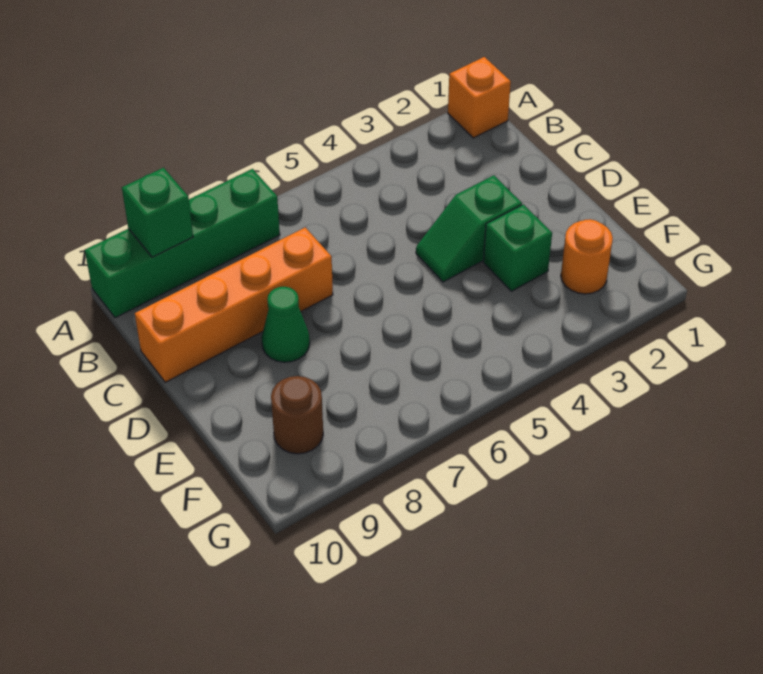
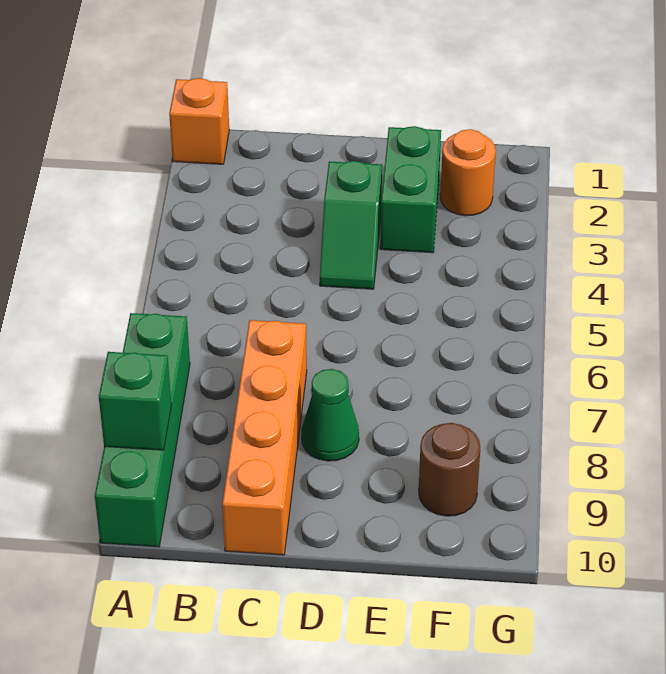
green 1x1 brick [483,204,552,291] -> green 1x2 brick [380,126,441,253]

